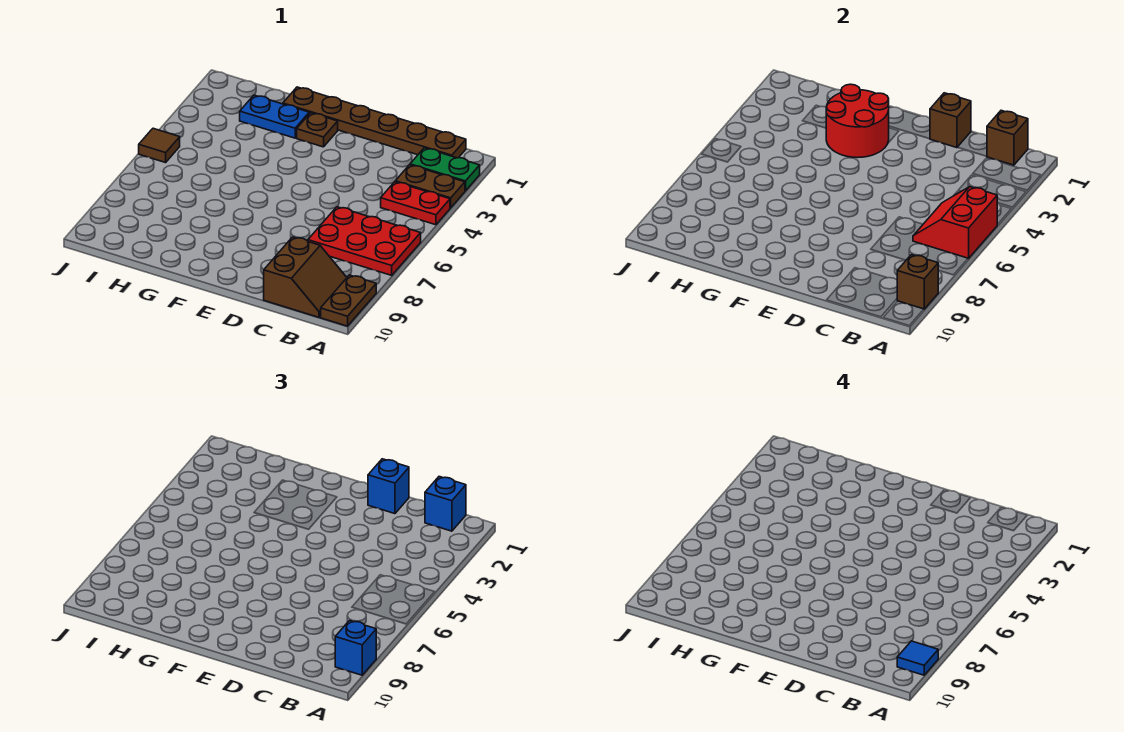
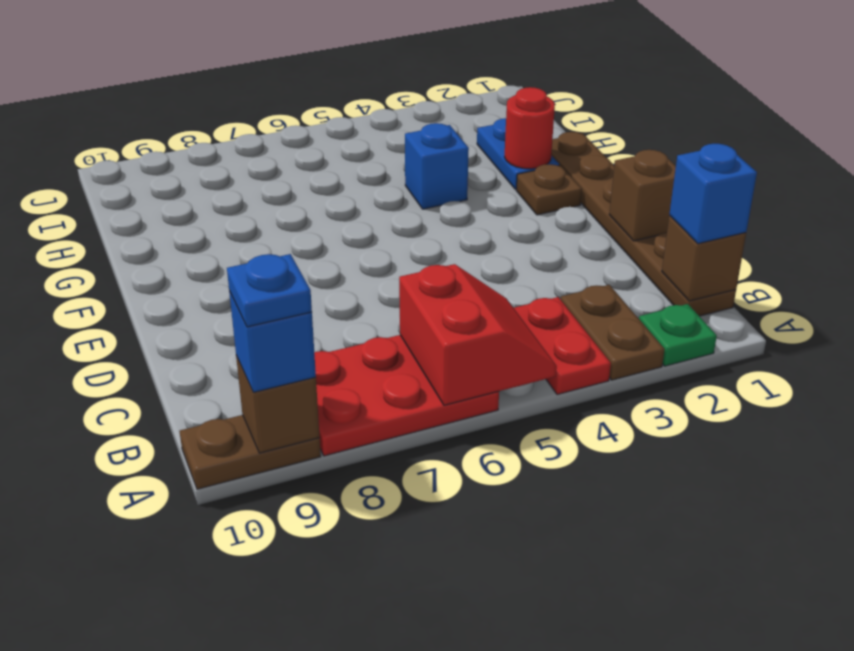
green 1x2 plate [410,148,480,191] -> green 1x1 plate [639,304,717,366]
red 2x2 slope [913,187,997,259] -> red 2x2 slope turned to [399,264,557,405]
red 2x3 plate [308,207,421,275] -> red 2x3 plate turned to [314,335,499,456]
blue 1x1 tile [897,641,938,675] -> blue 1x1 plate [227,254,312,327]
brown 2x2 slope [264,237,347,317] -> none
blue 1x1 brick [368,459,409,514] -> blue 1x1 brick moved to [405,123,469,209]
red 2x2 round brick [826,84,889,158] -> red 1x1 round brick [504,87,555,169]
brown 1x1 tile [139,128,180,163] -> none

